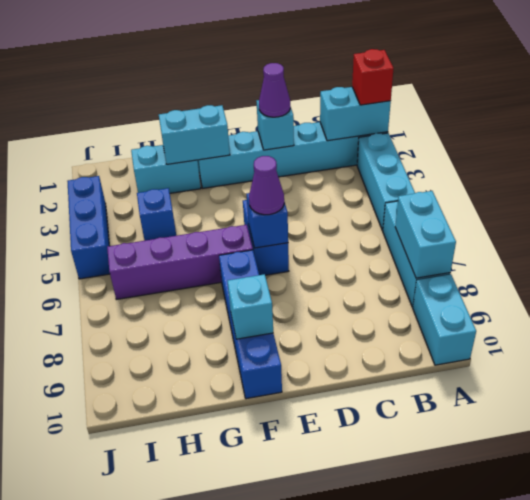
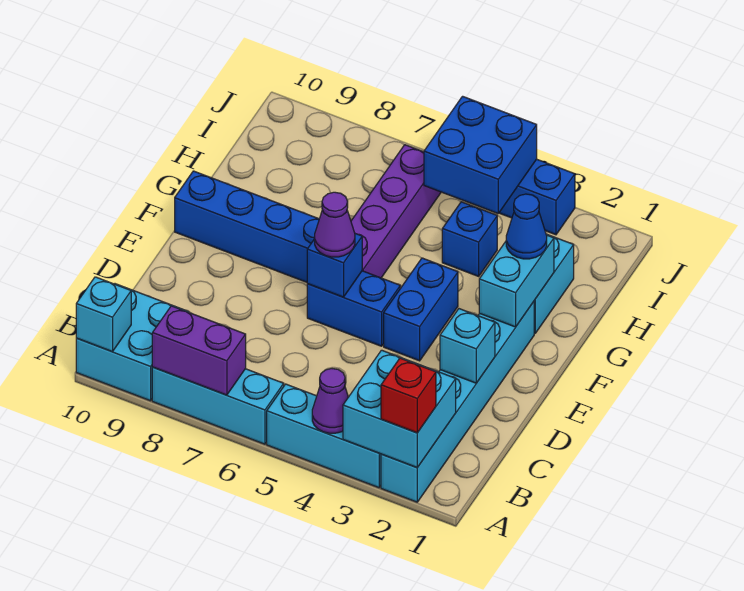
cyan 1x2 brick [320,87,391,141] -> cyan 2x2 brick [343,350,456,467]
cyan 1x2 brick [395,191,456,278] -> purple 1x2 brick [152,306,246,395]
cyan 1x2 brick [413,274,476,365] -> cyan 2x2 brick [76,284,189,401]
purple 1x1 cone [259,63,290,117] -> purple 1x1 cone moved to [312,369,348,433]
none -> blue 1x2 brick [384,258,458,361]
cyan 1x1 brick [228,274,273,339] -> cyan 1x1 brick moved to [76,277,131,352]
none -> blue 1x1 cone [506,194,547,259]
none -> blue 2x2 brick [424,96,537,213]

